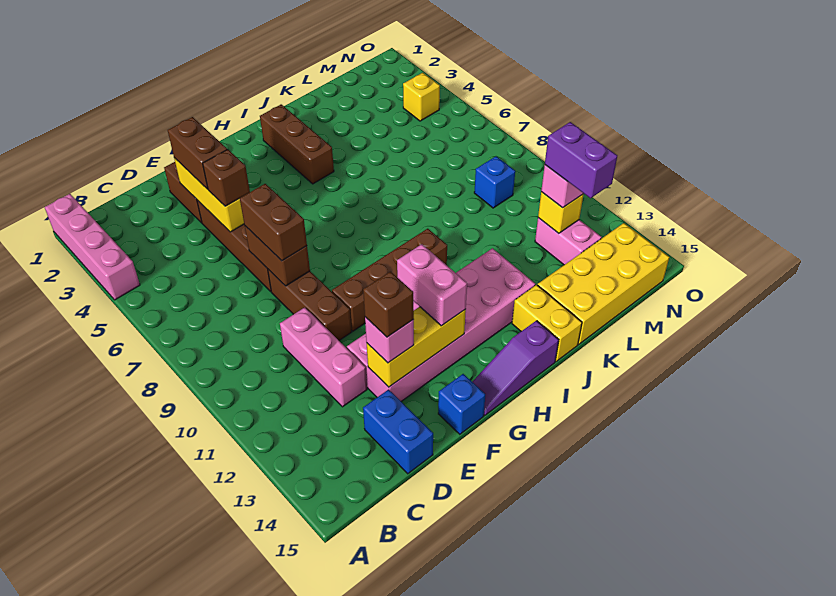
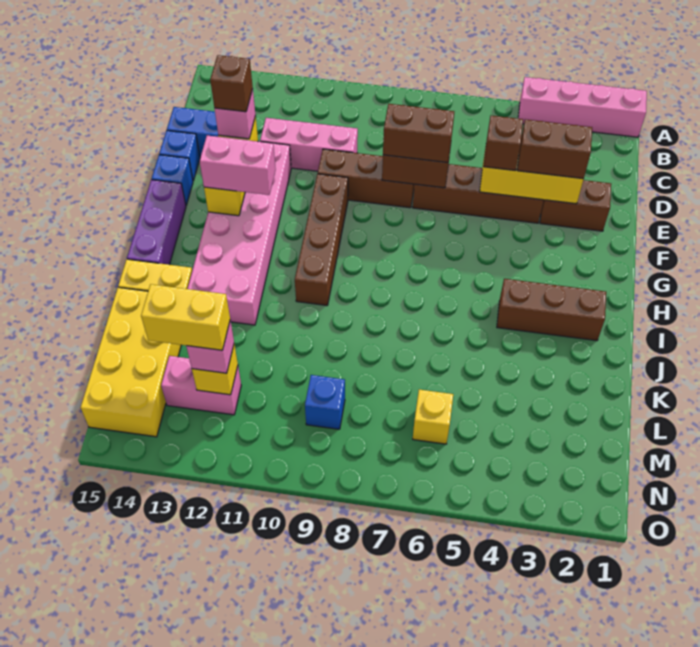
none -> blue 1x1 brick [159,131,200,181]
purple 1x3 slope [472,321,559,415] -> purple 1x3 brick [127,180,186,265]
purple 1x2 brick [545,122,617,198] -> yellow 1x2 brick [141,284,230,350]
yellow 1x1 brick [403,73,440,121] -> yellow 1x1 brick moved to [413,389,453,444]

